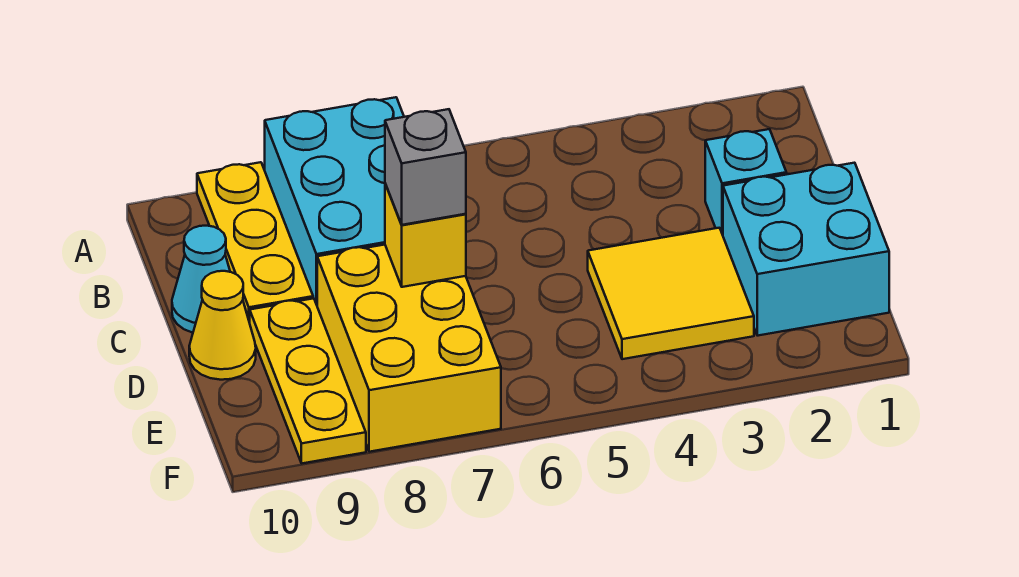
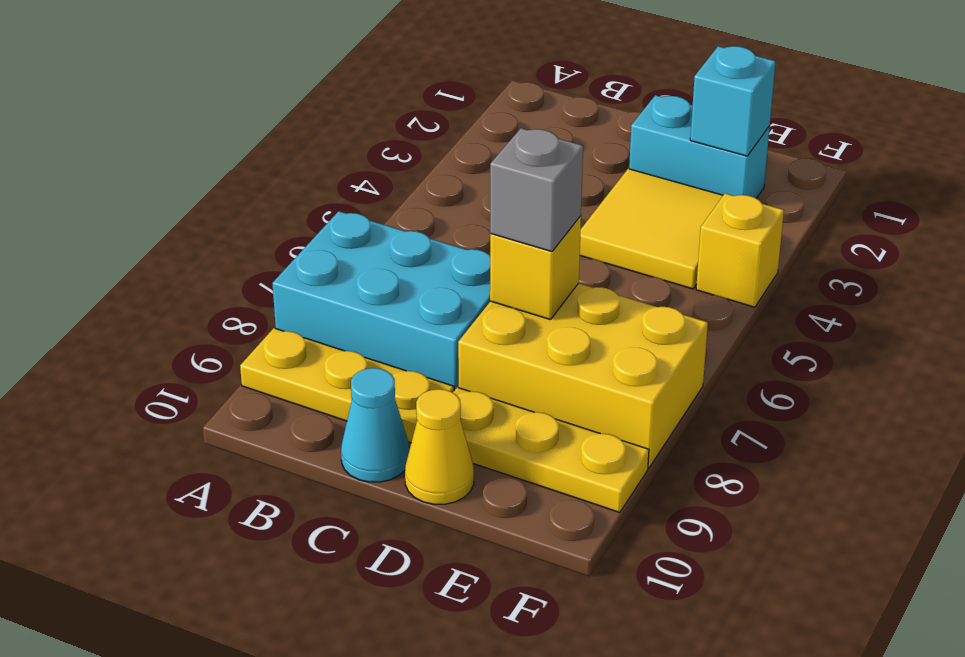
cyan 1x1 brick [705,129,786,235] -> cyan 1x1 brick moved to [690,46,776,156]
cyan 2x2 brick [723,163,889,336] -> cyan 1x2 brick [629,95,770,198]
none -> yellow 1x1 brick [696,193,784,307]

